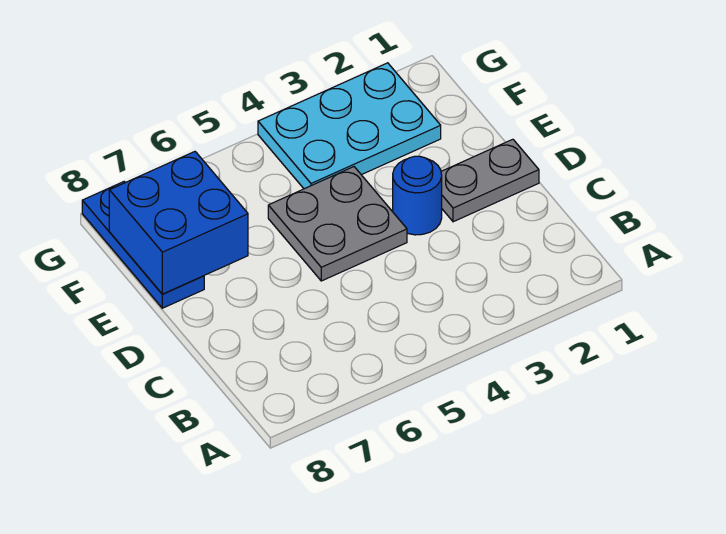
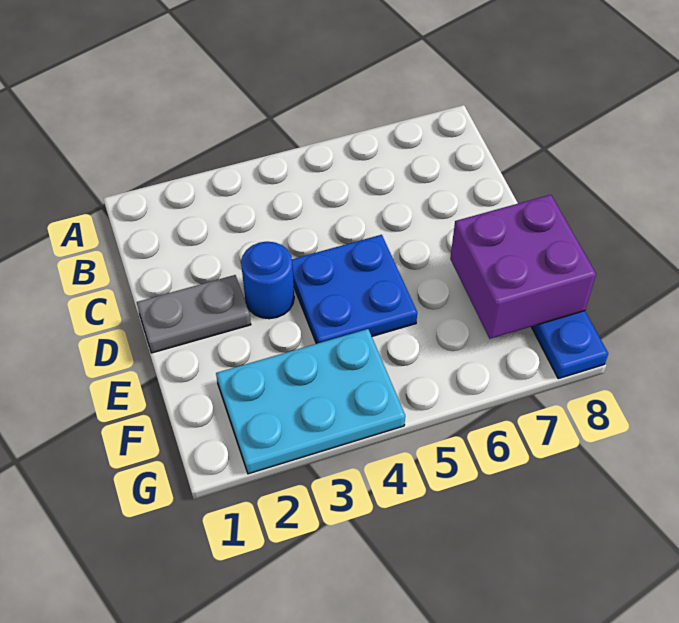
grey 2x2 plate [268,167,407,281] -> blue 2x2 plate [292,235,417,344]
blue 2x2 brick [109,152,248,294] -> purple 2x2 brick [450,195,596,339]

